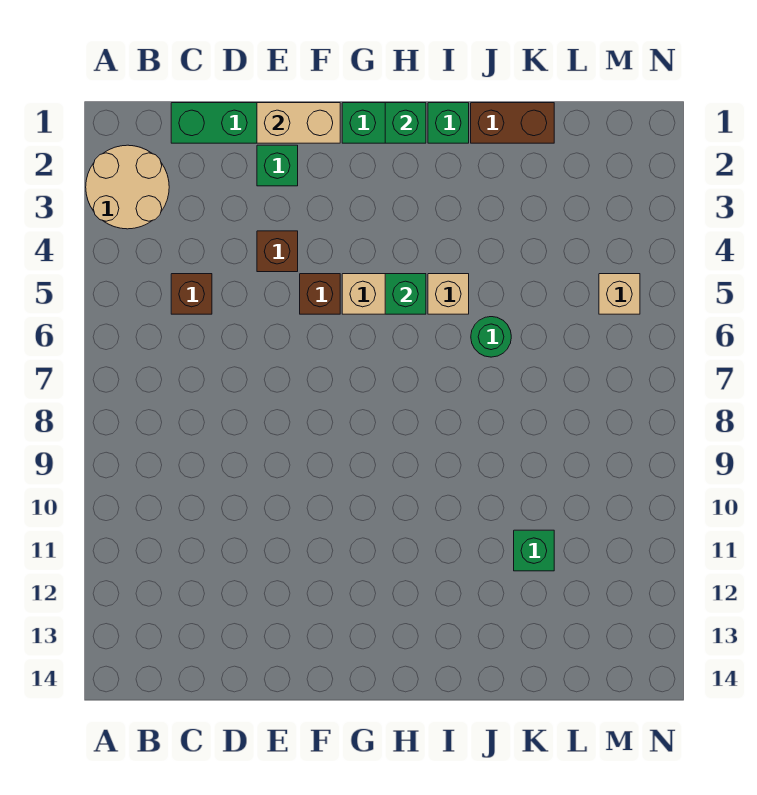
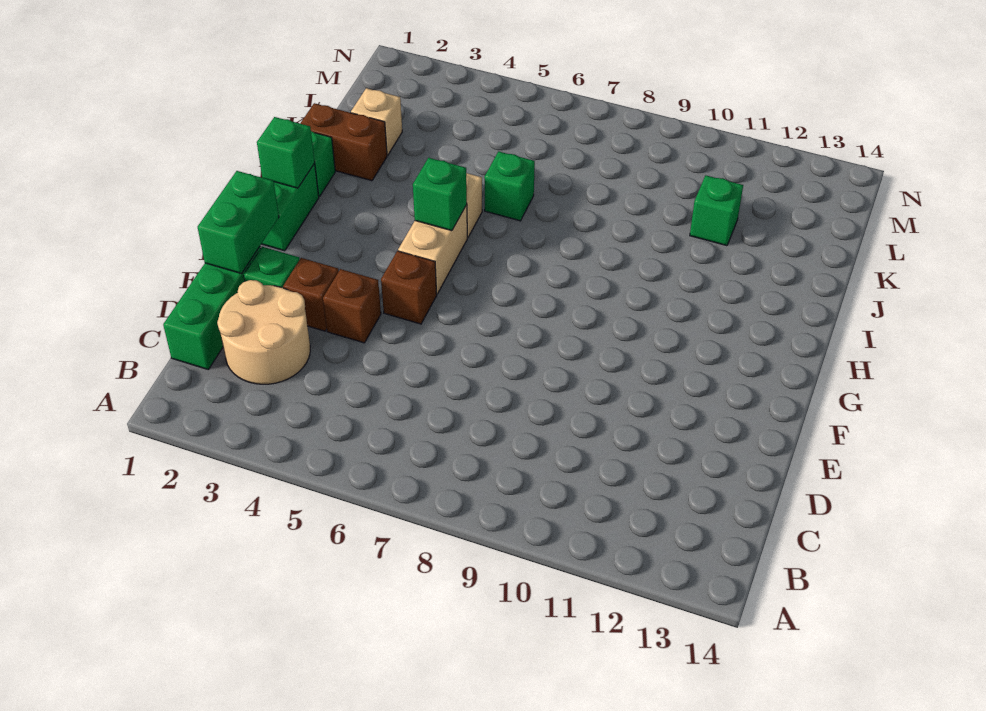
tan 2x2 round brick [86,145,169,229] -> tan 2x2 round brick moved to [217,280,310,384]
brown 1x1 brick [171,274,212,314] -> brown 1x1 brick moved to [283,258,339,331]
tan 1x2 brick [257,103,340,143] -> green 1x2 brick [198,171,279,274]
brown 1x2 brick [471,103,554,143] -> brown 1x2 brick turned to [300,103,387,181]
green 1x1 round brick [471,317,511,357] -> green 1x1 brick [484,151,535,221]
tan 1x1 brick [599,274,640,314] -> tan 1x1 brick moved to [351,88,402,155]

